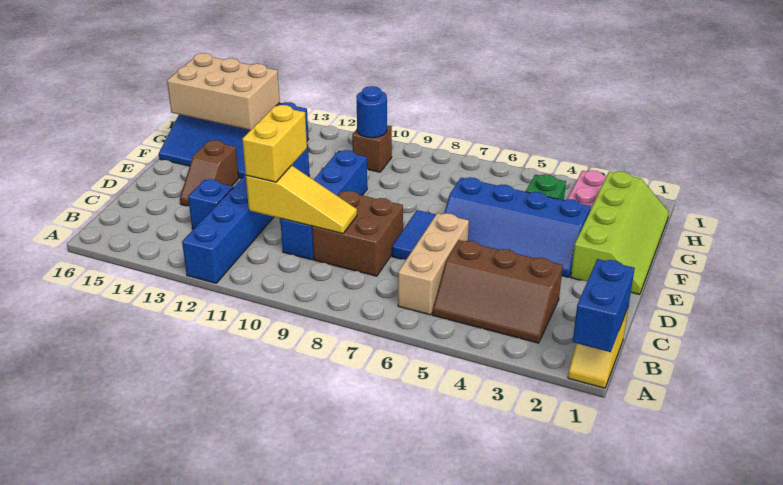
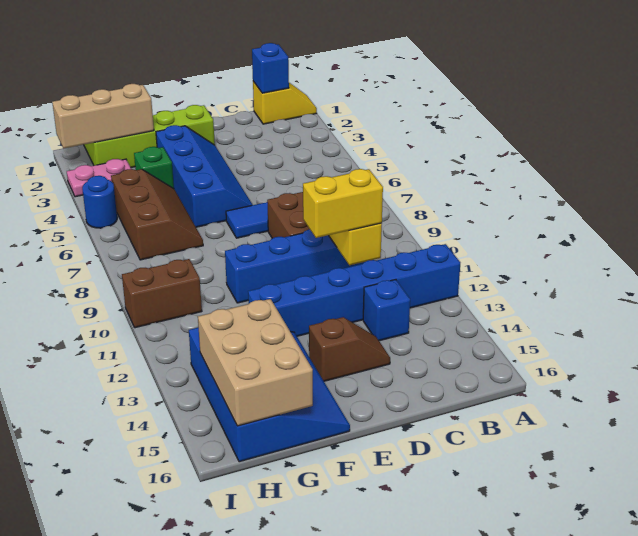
blue 1x2 brick [573,259,635,352] -> blue 1x1 brick [252,43,289,93]
brown 2x3 slope [433,240,563,343] -> brown 2x3 slope moved to [111,169,203,260]
tan 1x3 brick [398,213,469,315] -> tan 1x3 brick moved to [52,84,154,149]
brown 1x1 brick [352,125,392,172] -> brown 1x2 brick [122,259,202,328]
blue 1x1 round brick [356,86,387,138] -> blue 1x1 round brick moved to [82,176,117,228]

